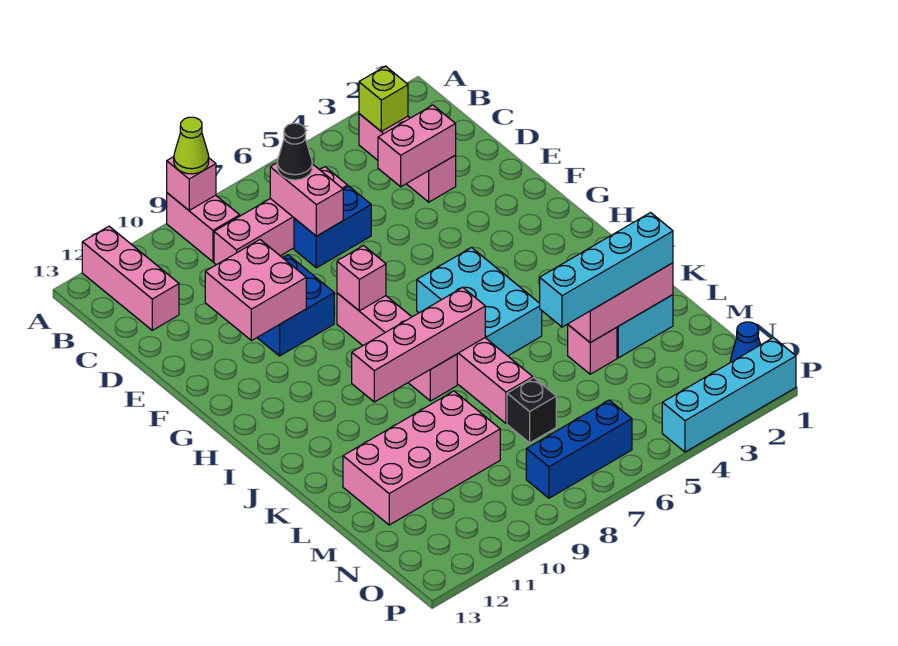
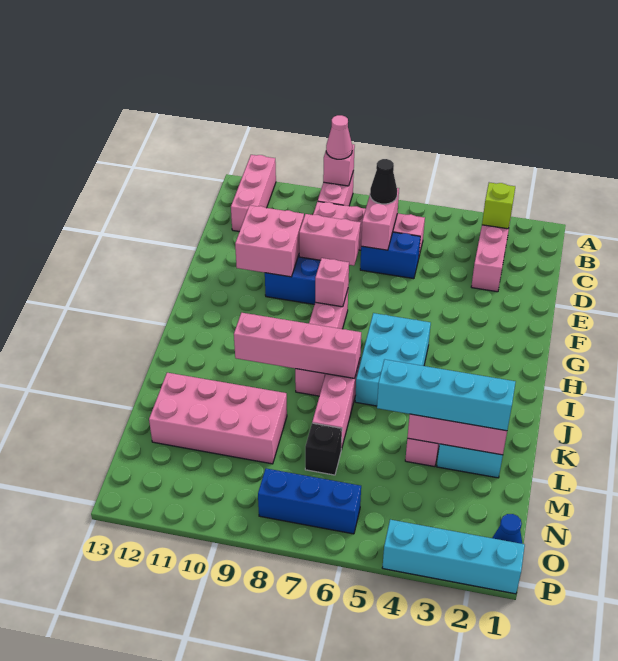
lime 1x1 cone [174,117,209,174] -> pink 1x1 cone [326,115,352,159]
pink 1x2 brick [378,105,456,187] -> pink 1x2 brick moved to [299,214,361,266]

